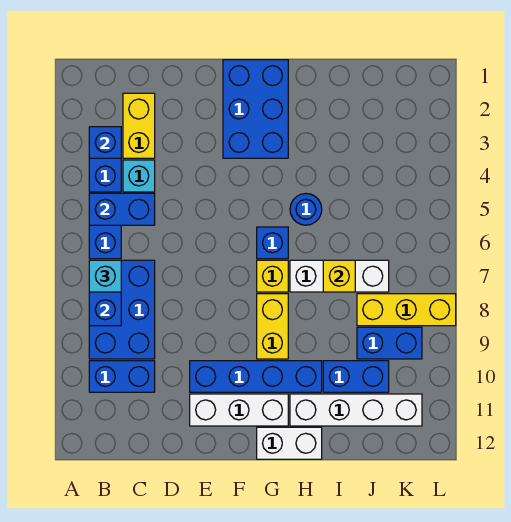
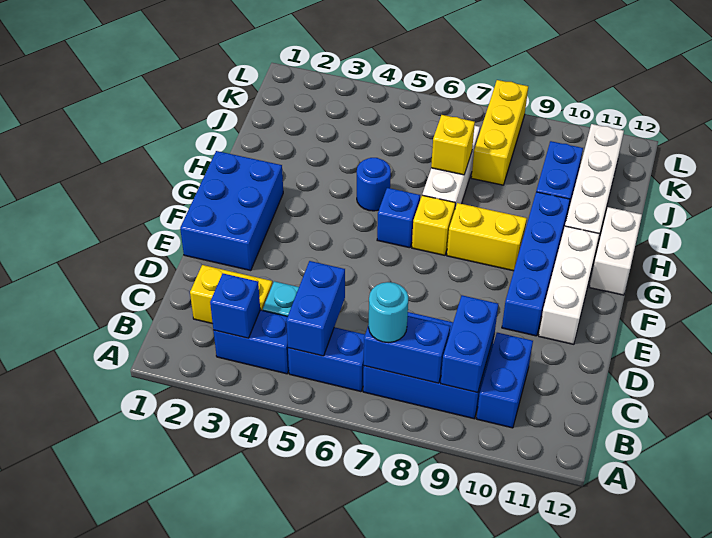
cyan 1x1 brick [89,260,121,292] -> cyan 1x1 round brick [369,282,408,343]
blue 2x3 brick [223,60,288,158] -> blue 2x3 brick turned to [180,151,283,271]
blue 1x2 brick [357,327,422,359] -> blue 1x2 brick moved to [441,295,498,393]

